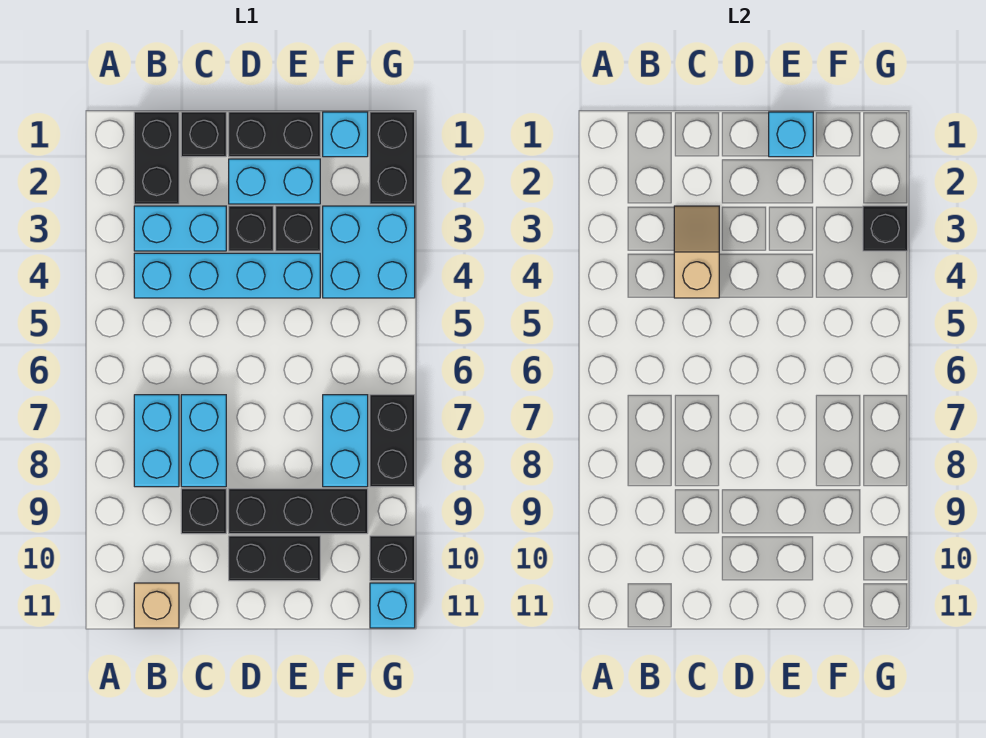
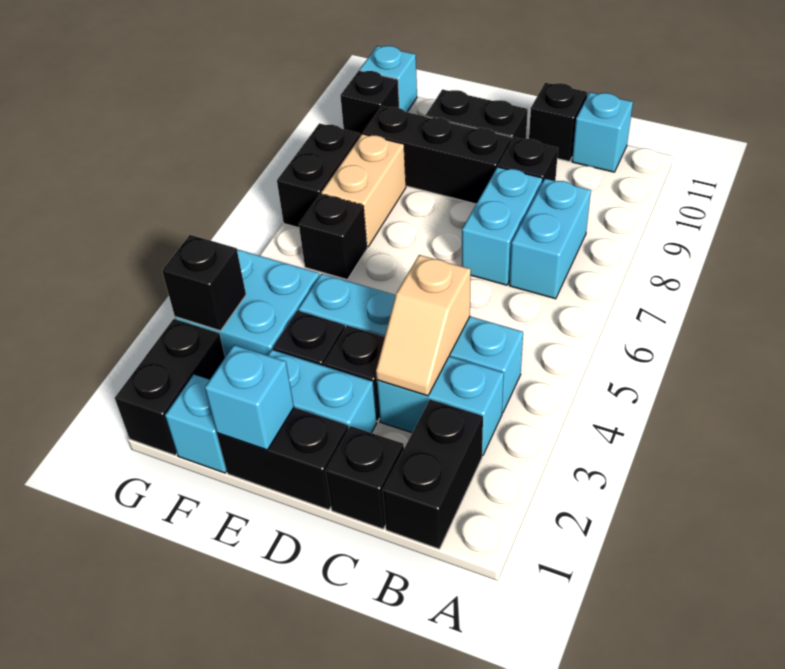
tan 1x1 brick [134,583,179,628] -> cyan 1x1 brick [572,92,633,172]
none -> black 1x1 brick [529,83,587,162]
none -> black 1x1 brick [299,194,367,280]
cyan 1x2 brick [323,395,368,487] -> tan 1x2 brick [321,134,406,247]

